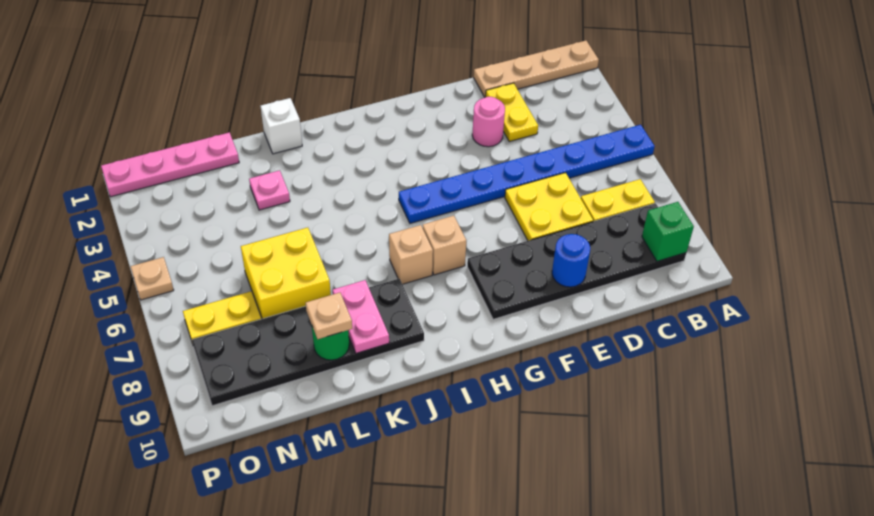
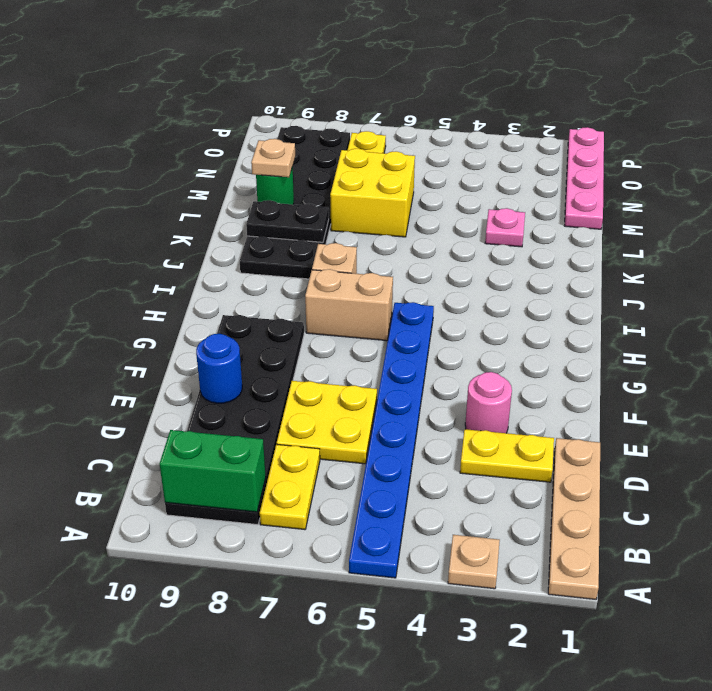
green 1x1 brick [642,202,694,261] -> green 1x2 brick [160,430,266,512]
tan 1x1 brick [423,216,466,275] -> tan 1x2 brick [305,269,393,341]
white 1x1 brick [261,98,302,154] -> none
pink 1x2 plate [333,280,389,353] -> black 1x2 plate [246,200,329,242]
tan 1x1 plate [131,257,174,300] -> tan 1x1 plate moved to [448,535,500,589]

